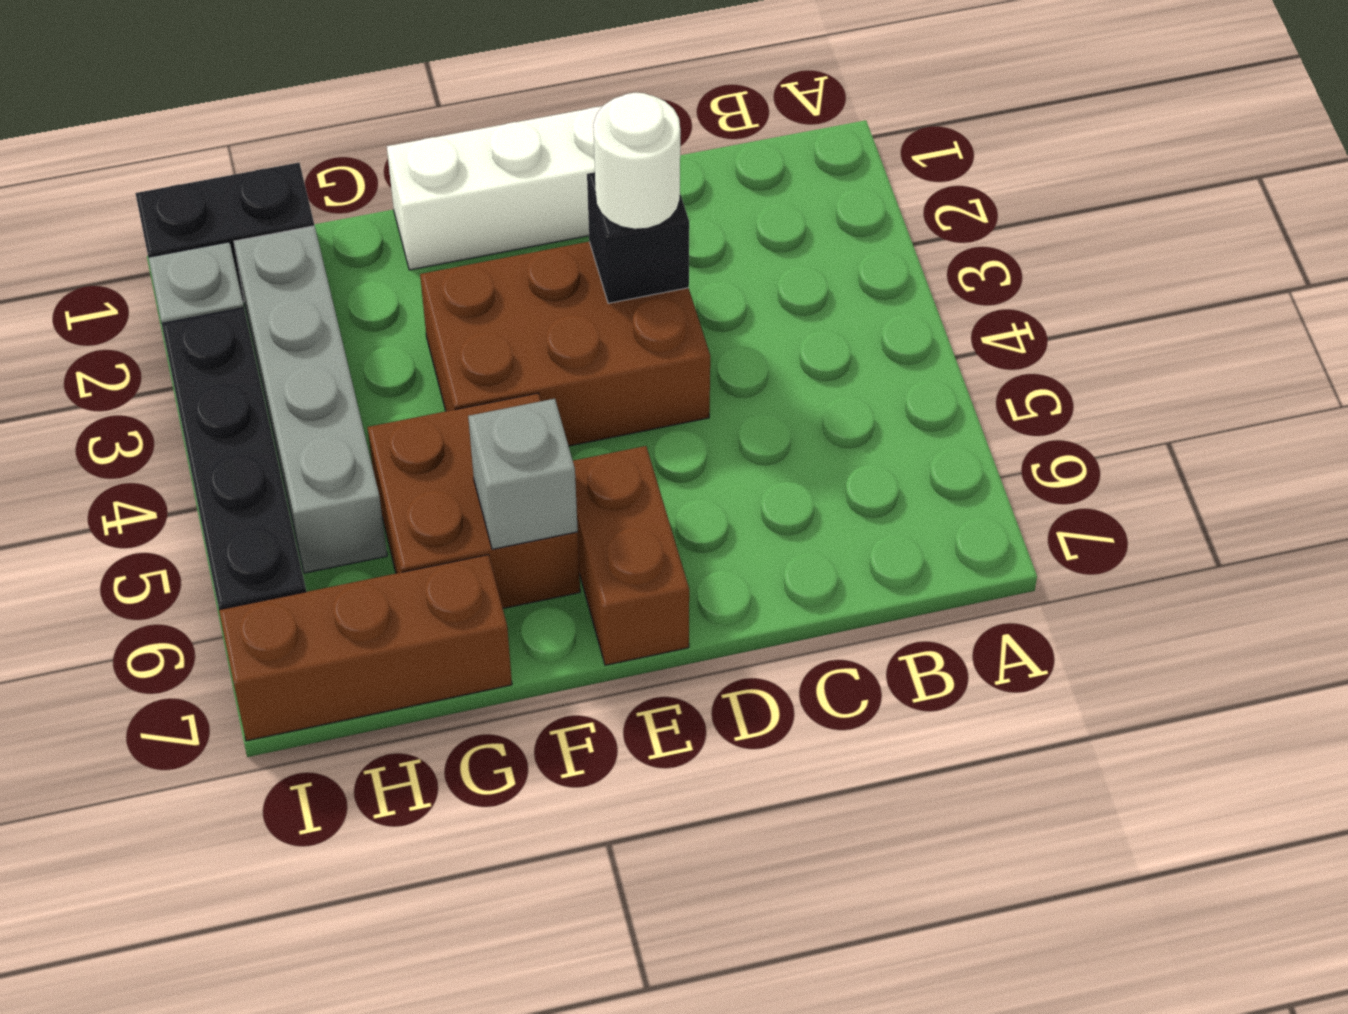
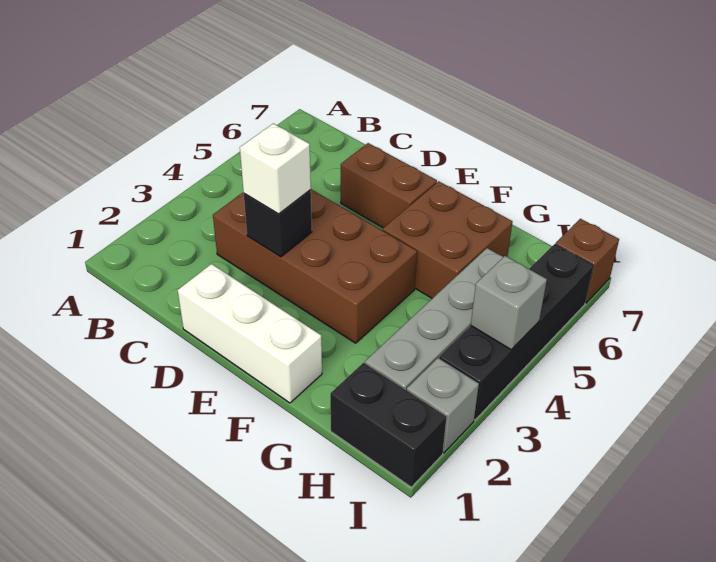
brown 2x3 brick [420,242,710,446] -> brown 2x4 brick [213,189,417,343]
white 1x1 round brick [593,93,680,229] -> white 1x1 brick [240,124,311,214]
brown 1x2 brick [573,446,689,665] -> brown 1x2 brick turned to [341,143,437,228]
grey 1x1 brick [468,399,578,549] -> grey 1x1 brick moved to [471,256,547,350]
brown 1x3 brick [219,555,512,741] -> brown 1x1 brick [555,219,619,303]

